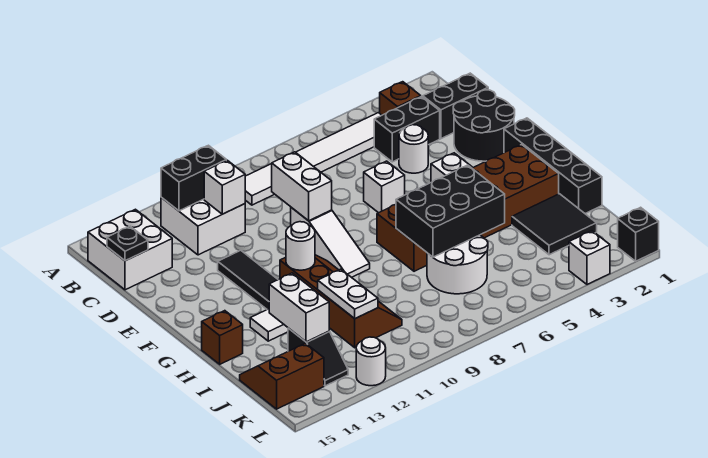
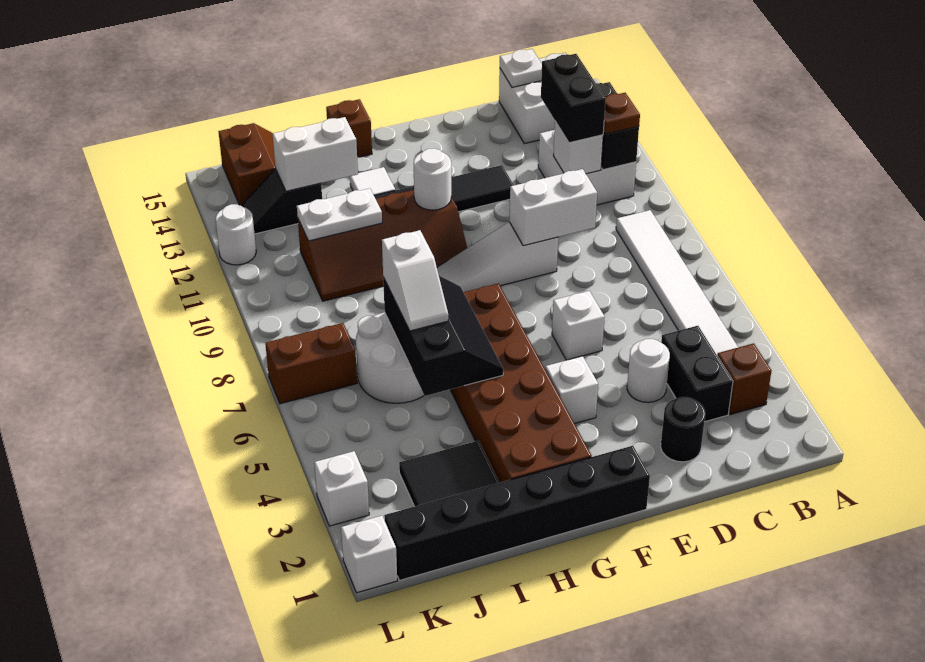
none -> brown 1x1 plate [604,93,640,134]
black 1x2 brick [423,73,488,139] -> black 1x2 brick moved to [541,54,606,143]
black 1x1 plate [107,226,148,261] -> white 1x1 plate [500,49,542,87]
black 2x2 round brick [453,90,515,161] -> black 1x1 round brick [661,397,705,462]
black 1x4 brick [504,118,602,213] -> black 1x6 brick [384,446,650,580]
black 2x3 brick [396,165,505,257] -> black 2x3 slope [383,276,503,396]
none -> white 1x2 slope [382,230,448,331]
none -> brown 1x2 brick [265,323,357,404]
black 1x1 brick [618,207,659,261] -> white 1x1 brick [341,516,397,593]

